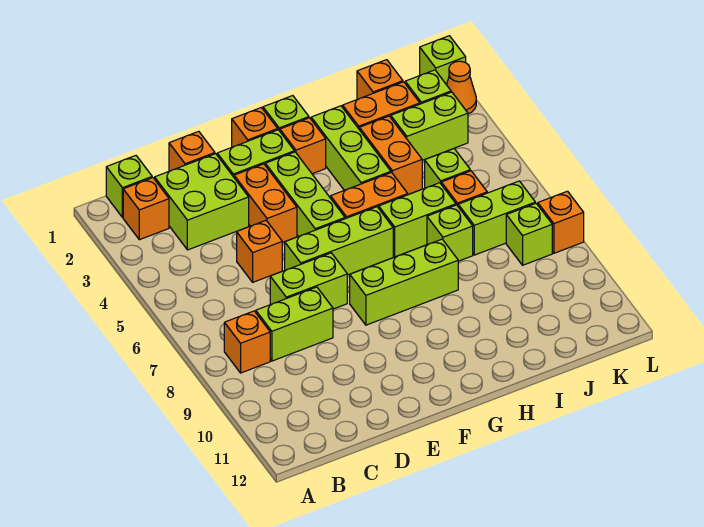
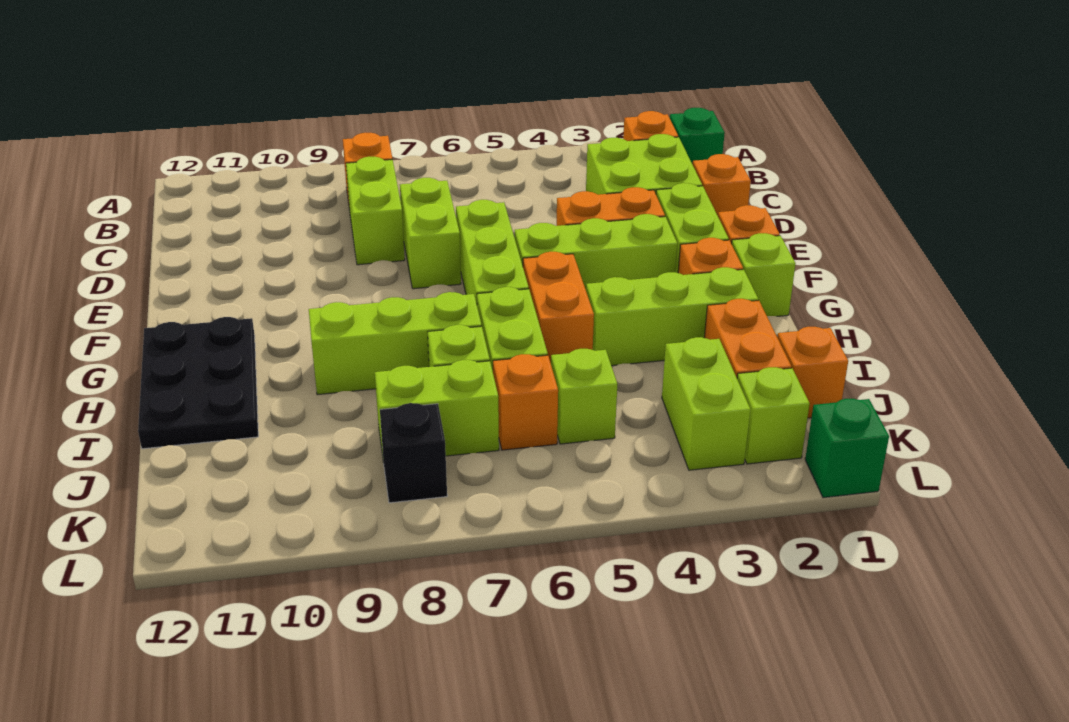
lime 1x1 brick [106,156,152,217] -> green 1x1 brick [670,108,725,164]
orange 1x1 brick [237,221,282,282] -> none
lime 1x3 brick [350,239,458,325] -> lime 1x3 brick turned to [309,292,482,395]
none -> black 2x3 plate [138,317,258,449]
orange 1x2 brick [359,116,422,194] -> none
lime 1x2 brick [458,181,535,255] -> lime 1x2 brick turned to [375,360,499,462]
lime 1x1 brick [506,203,552,265] -> black 1x1 brick [380,403,447,503]
lime 1x1 brick [420,36,466,84] -> green 1x1 brick [805,399,889,498]
orange 1x1 cone [446,61,476,114] -> none
orange 1x1 brick [537,191,584,253] -> none

